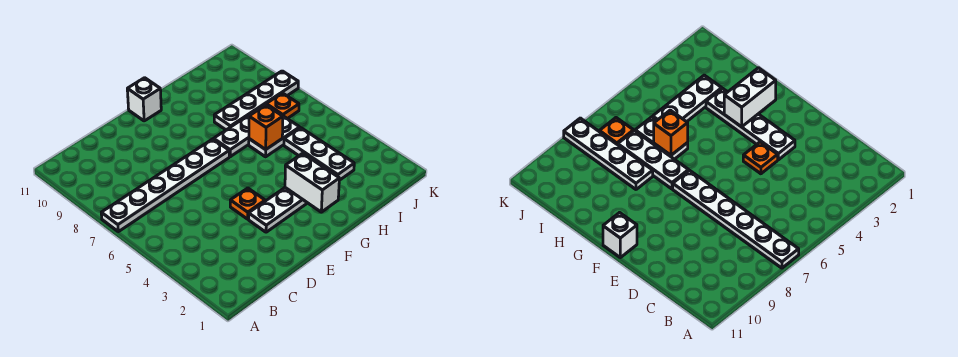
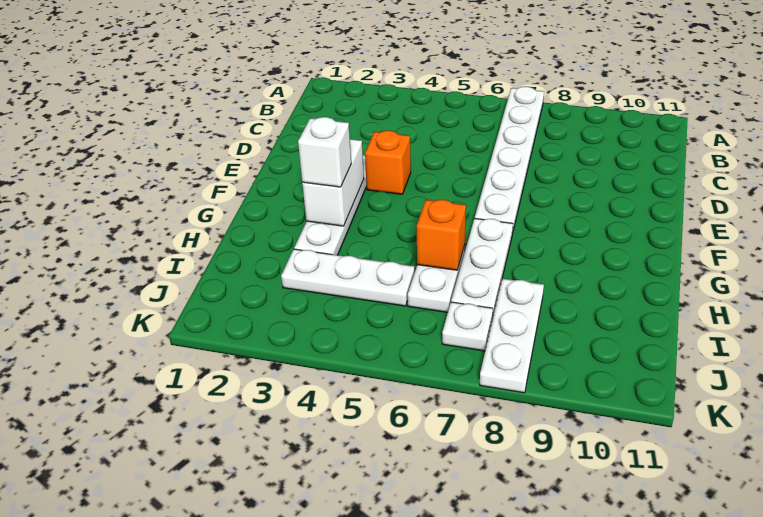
orange 1x1 plate [230,188,265,219] -> orange 1x1 brick [365,131,411,194]
white 1x1 brick [127,78,161,121] -> white 1x1 brick moved to [298,117,351,187]
white 1x2 brick [285,153,339,212] -> white 1x2 brick turned to [302,139,364,226]
white 1x4 plate [214,71,298,130] -> white 1x3 plate [480,279,544,393]
orange 1x1 plate [266,93,299,119] -> white 1x1 plate [442,302,493,351]

